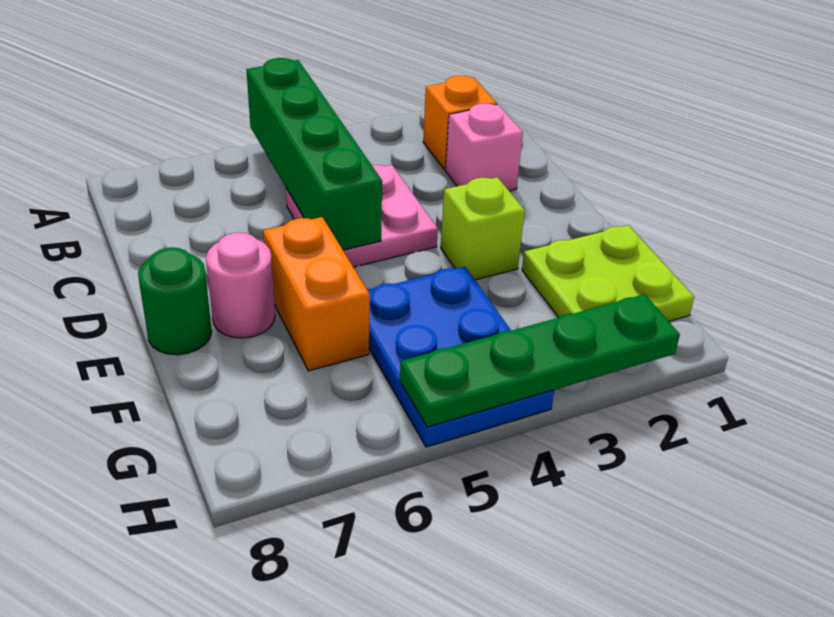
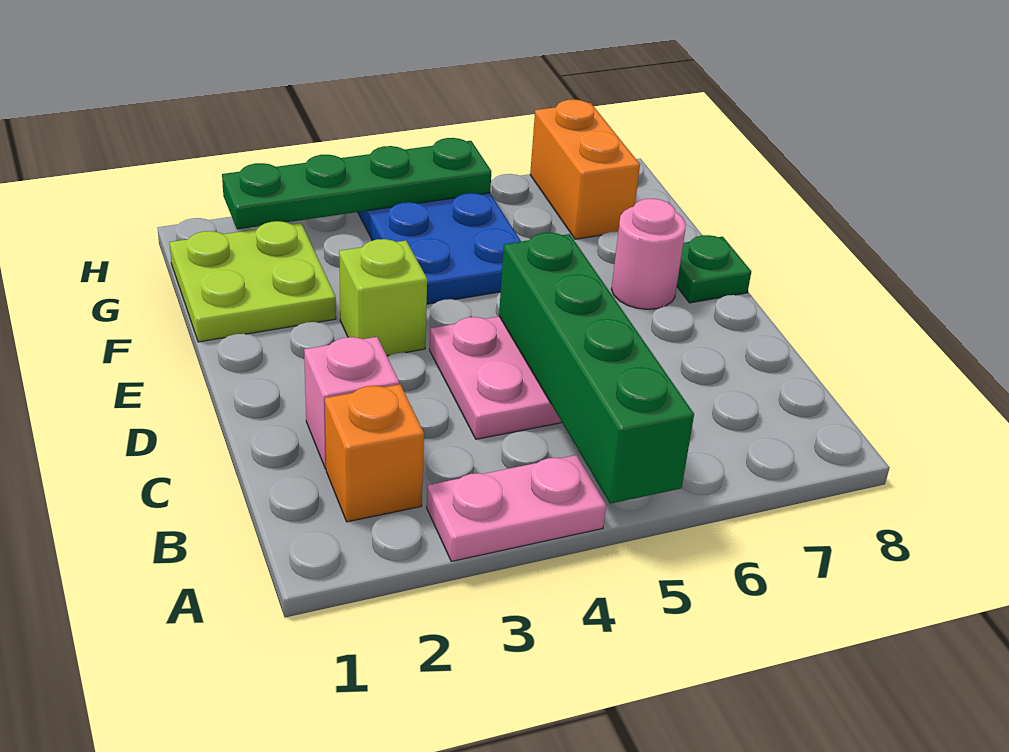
none -> pink 1x2 plate [427,455,606,561]
orange 1x2 brick [263,217,370,371] -> orange 1x2 brick moved to [530,100,640,239]
green 1x1 round brick [138,248,212,355] -> green 1x1 plate [677,235,751,303]

